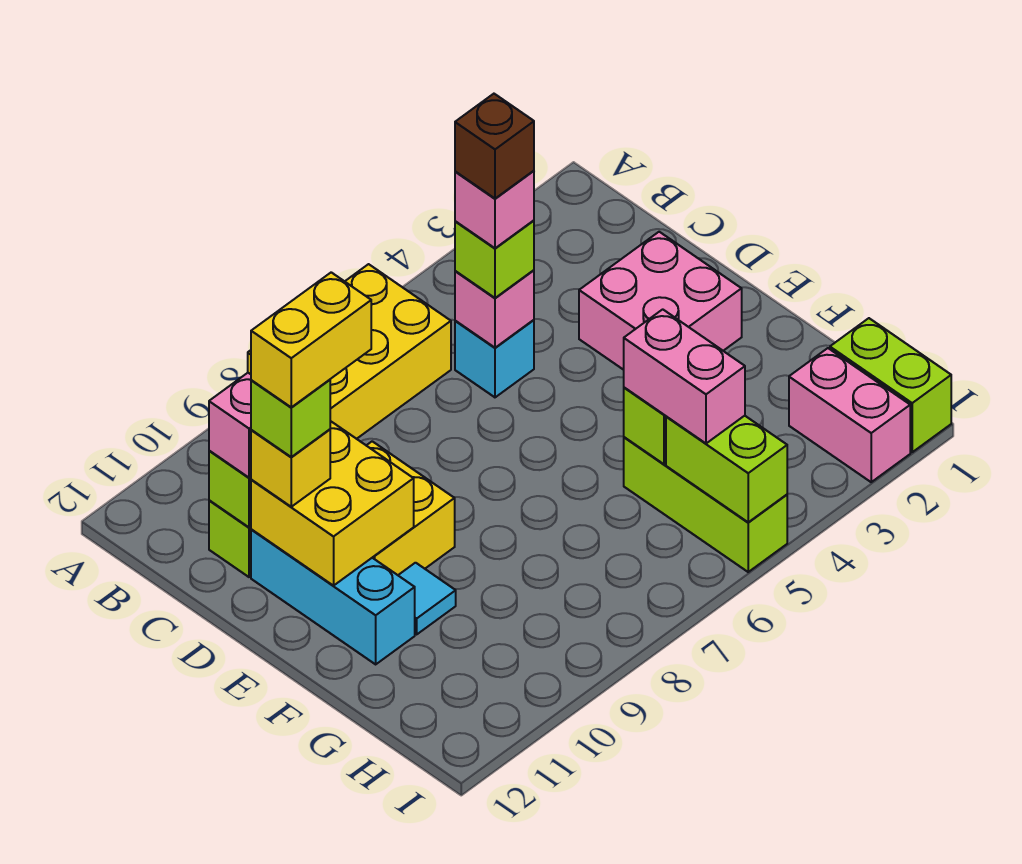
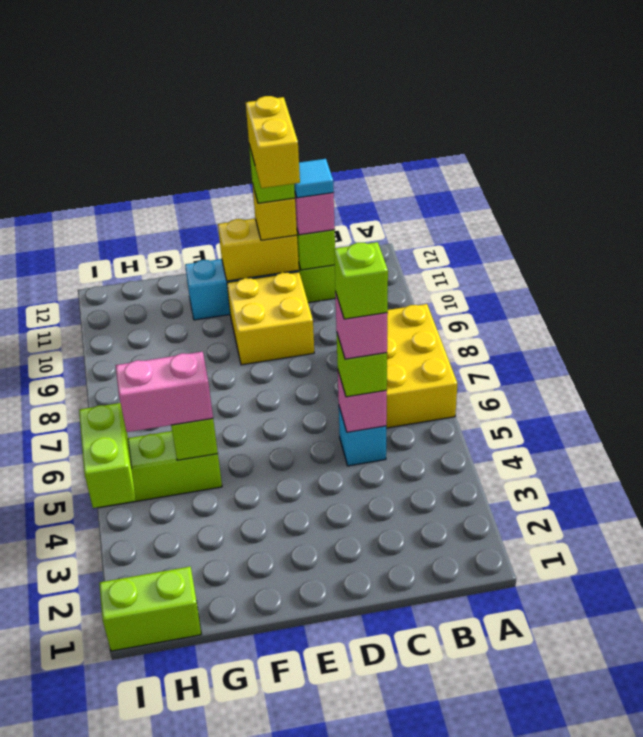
brown 1x1 brick [455,94,534,199] -> lime 1x1 brick [334,242,388,319]
pink 2x2 brick [579,232,742,370] -> none
yellow 2x2 brick [251,422,414,586] -> yellow 1x2 brick [218,219,299,281]
cyan 1x1 tile [398,563,456,634] -> cyan 1x1 tile moved to [294,159,334,198]
pink 1x2 brick [789,348,910,482] -> none
lime 1x2 brick [666,416,787,522] -> lime 1x2 brick turned to [79,403,135,508]

